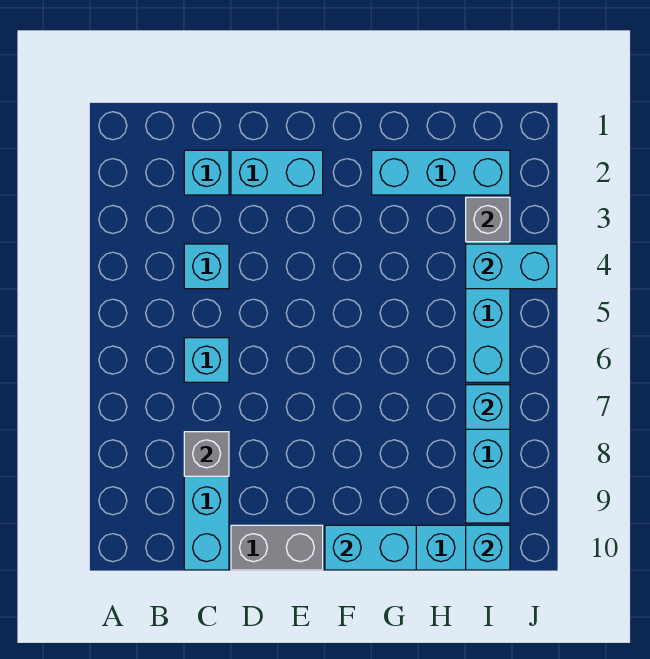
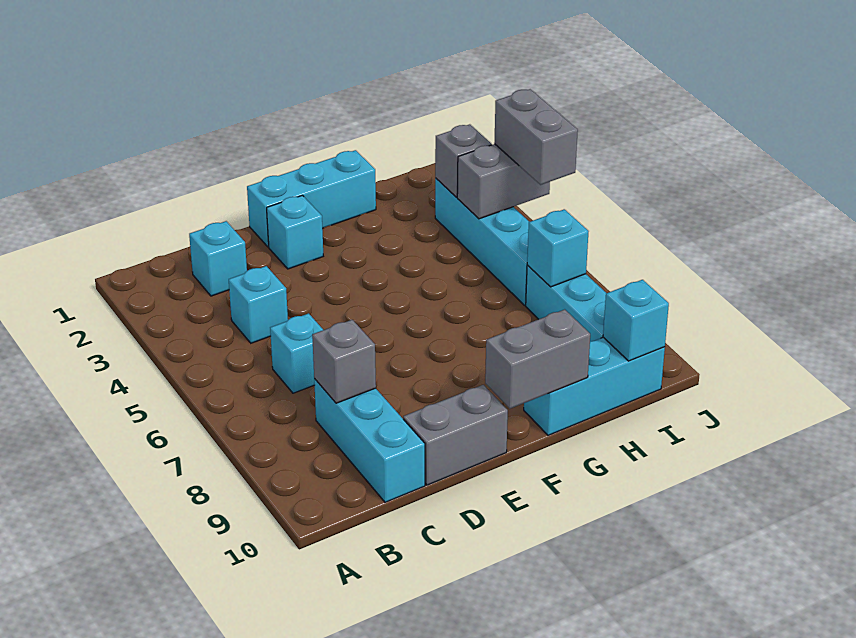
cyan 1x2 brick [231,150,323,195] -> cyan 1x1 brick [267,195,323,269]
cyan 1x2 brick [325,525,416,570] -> grey 1x2 brick [485,309,590,409]
cyan 1x3 brick [372,150,510,195] -> cyan 1x3 brick moved to [247,150,376,247]
cyan 1x2 brick [466,244,557,289] -> grey 1x2 brick [457,144,550,219]
none -> grey 1x2 brick [494,89,578,185]

